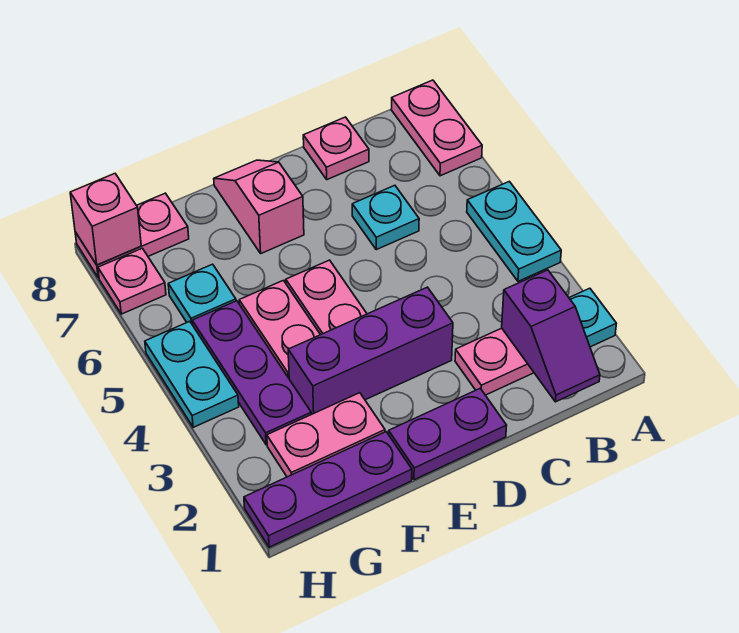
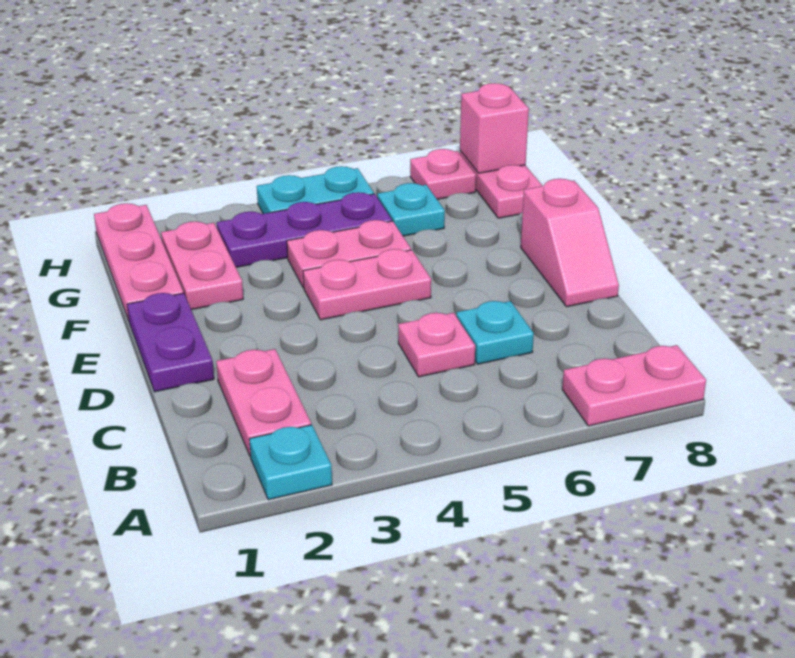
cyan 1x2 plate [467,181,561,281] -> none
purple 1x2 slope [502,270,600,402] -> none
pink 1x1 plate [303,117,369,180] -> pink 1x1 plate moved to [398,313,475,377]
purple 1x3 brick [288,287,453,414] -> none
pink 1x2 slope [214,160,304,253] -> pink 1x2 slope turned to [521,179,619,307]
purple 1x3 plate [244,432,412,547] -> pink 1x3 plate [94,203,184,320]

